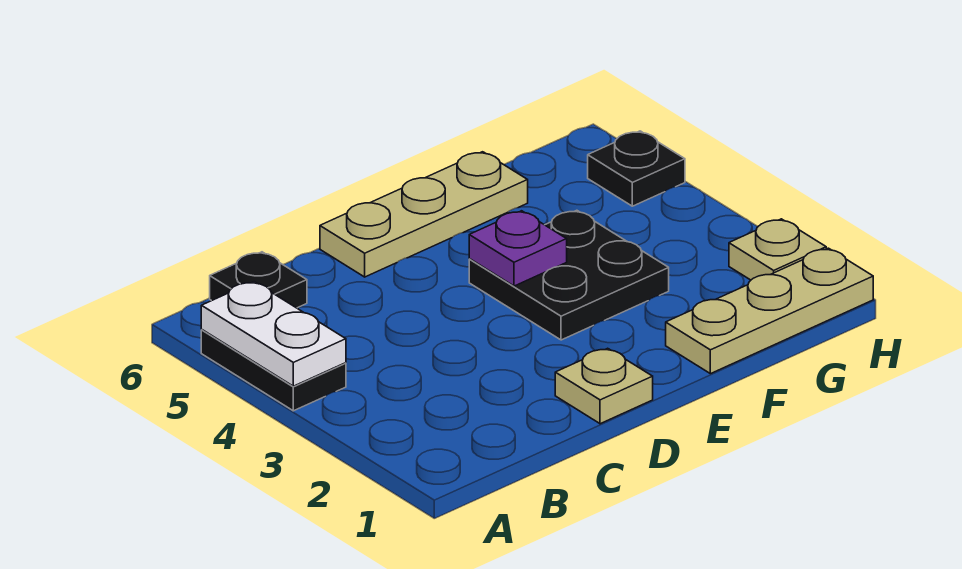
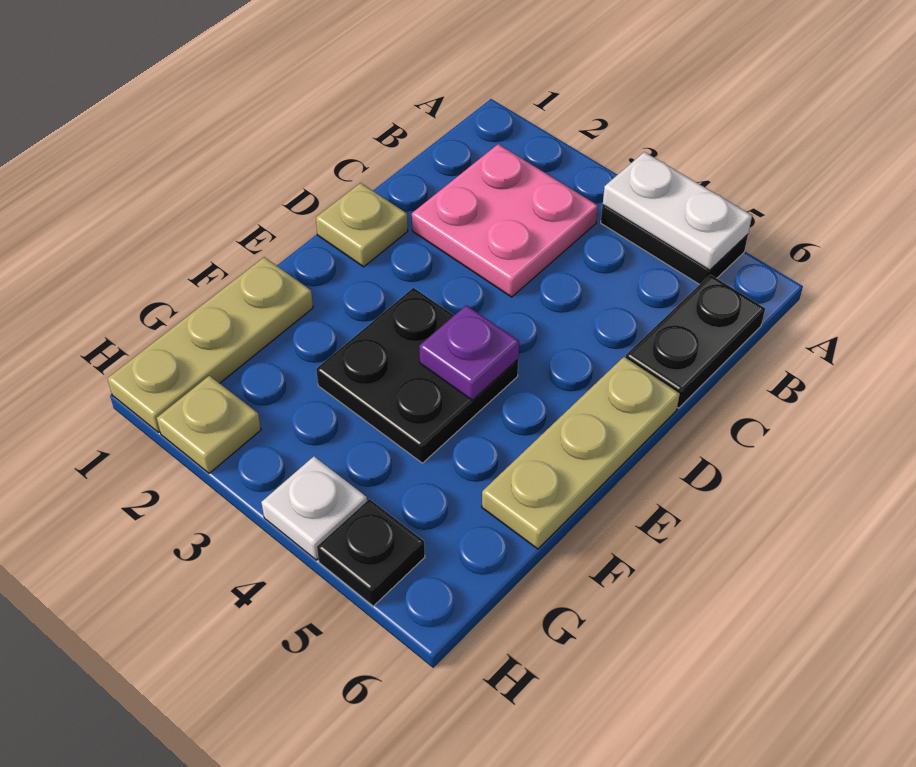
none -> pink 2x2 plate [412,144,598,297]
black 1x1 plate [210,252,307,308] -> black 1x2 plate [626,275,765,408]
none -> white 1x1 plate [261,456,367,560]

